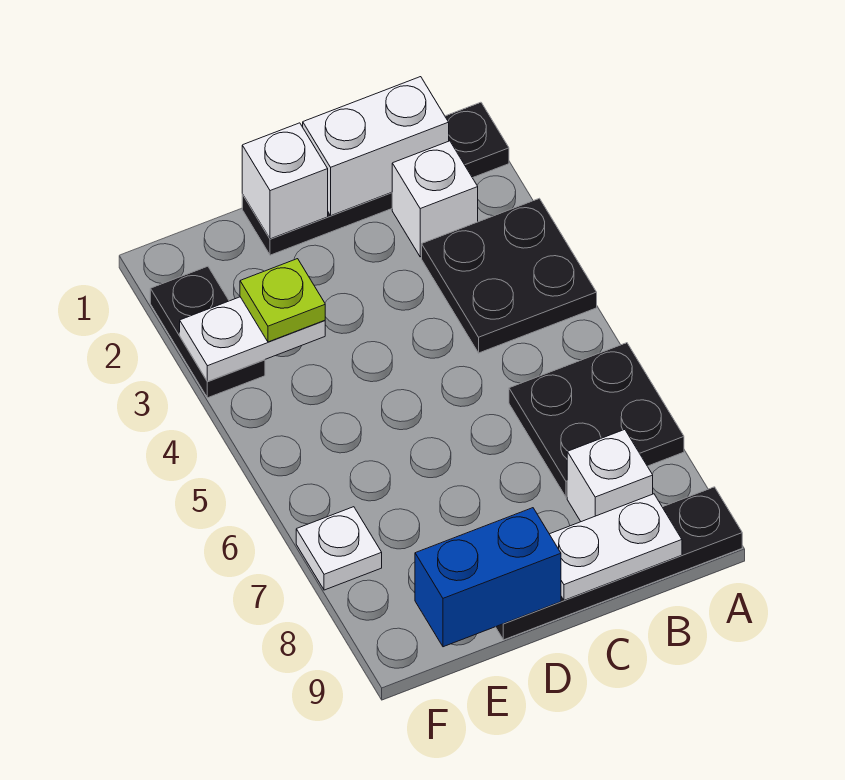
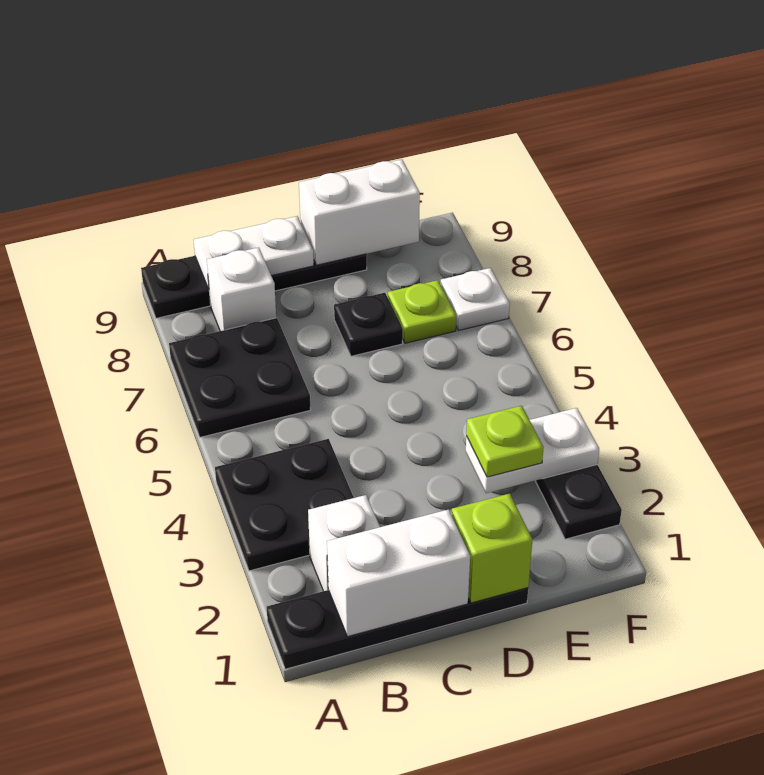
white 1x1 brick [242,123,328,239] -> lime 1x1 brick [451,494,533,603]
none -> black 1x1 plate [334,293,403,356]
blue 1x2 brick [415,508,561,647] -> white 1x2 brick [299,160,420,265]
none -> lime 1x1 plate [388,280,456,343]

